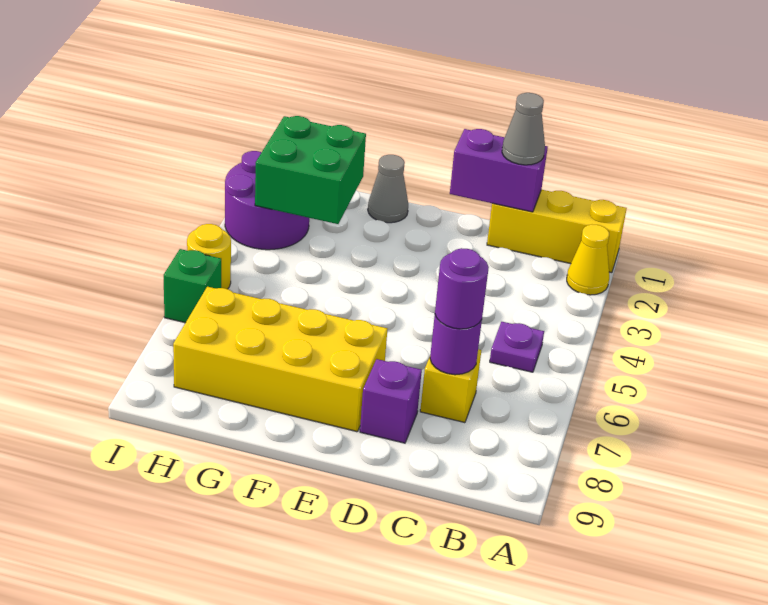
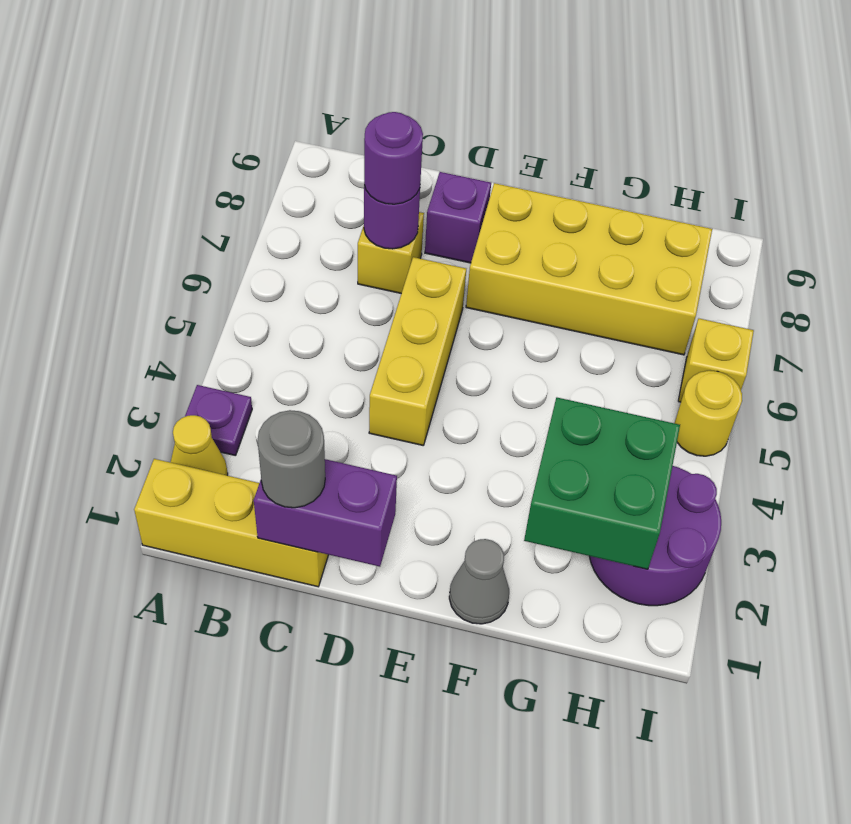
purple 1x1 plate [490,322,544,372] -> purple 1x1 plate moved to [185,385,252,456]
grey 1x1 cone [502,93,545,165] -> grey 1x1 round brick [258,410,325,508]
none -> yellow 1x3 brick [369,257,466,445]
green 1x1 brick [164,249,221,323] -> yellow 1x1 brick [678,319,754,402]

